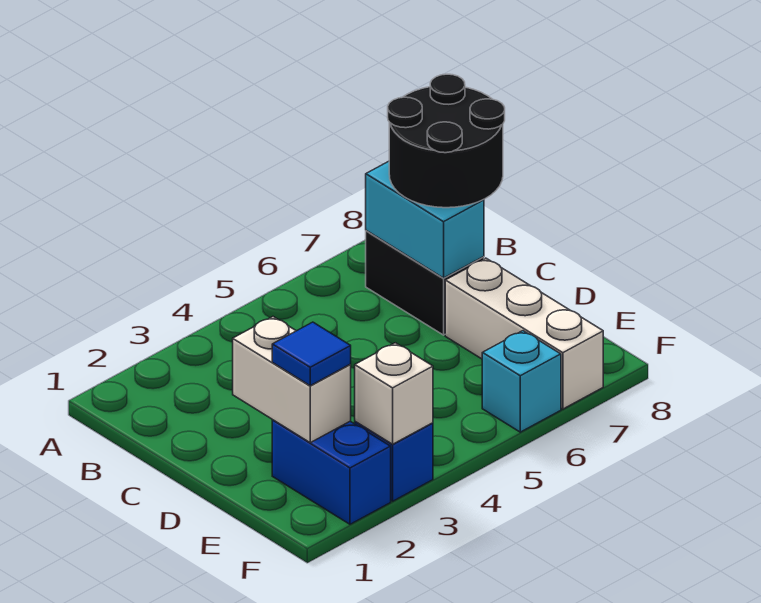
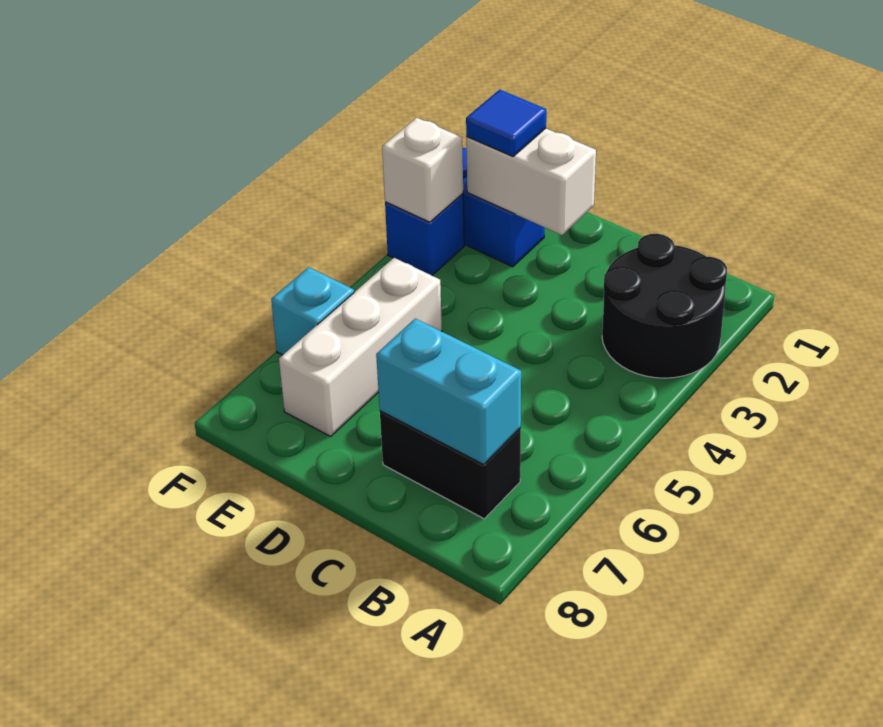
black 2x2 round brick [388,74,505,208] -> black 2x2 round brick moved to [602,234,727,378]
white 1x3 brick [445,258,603,409] -> white 1x3 brick turned to [279,258,442,436]

